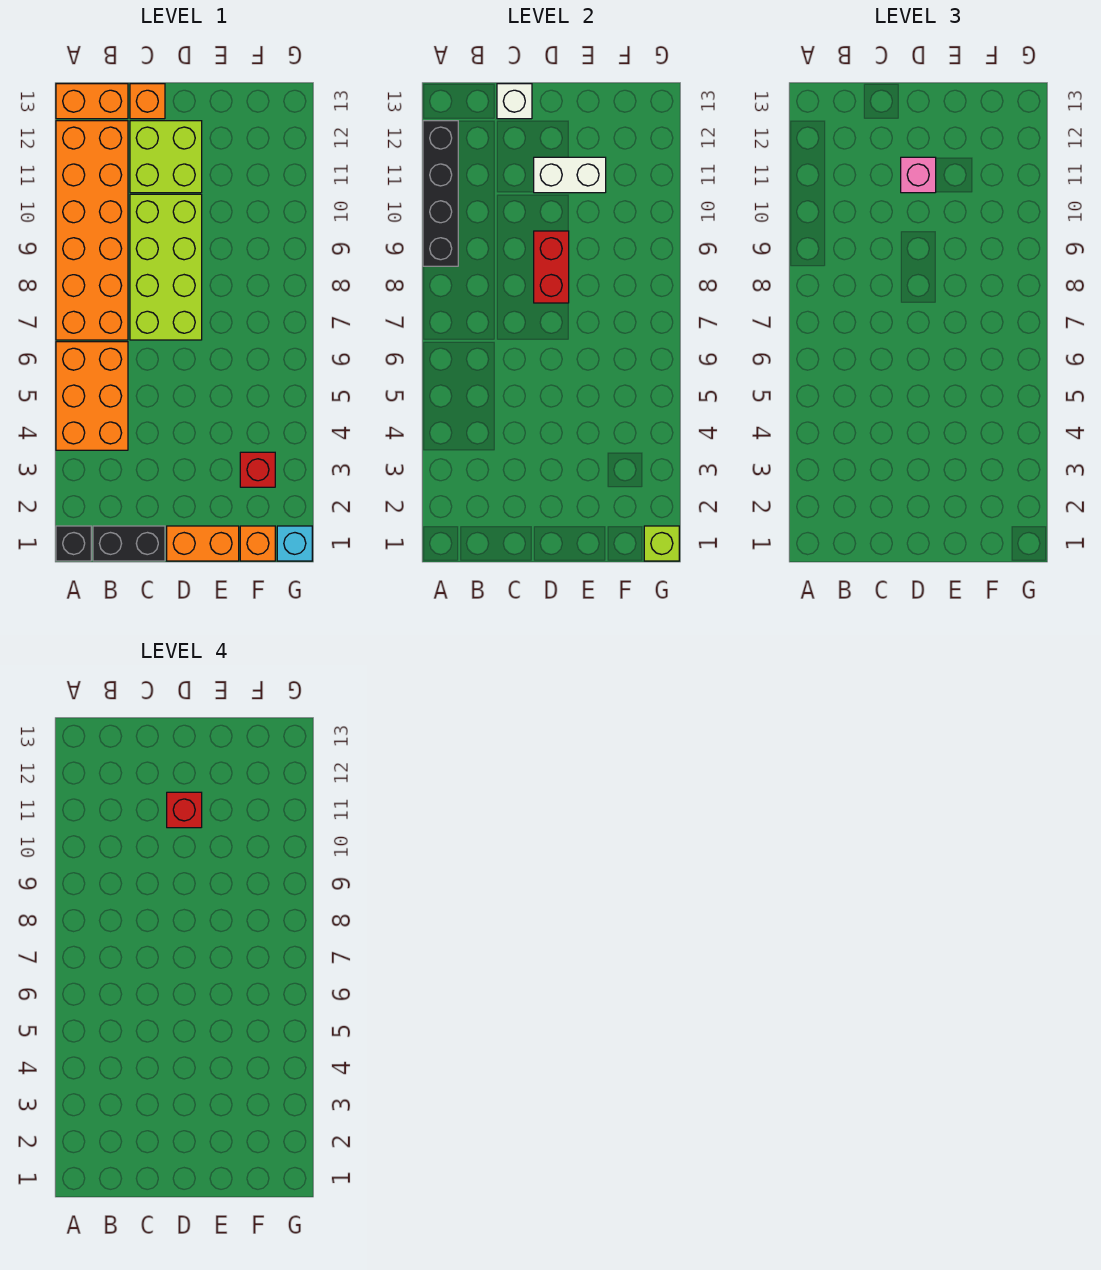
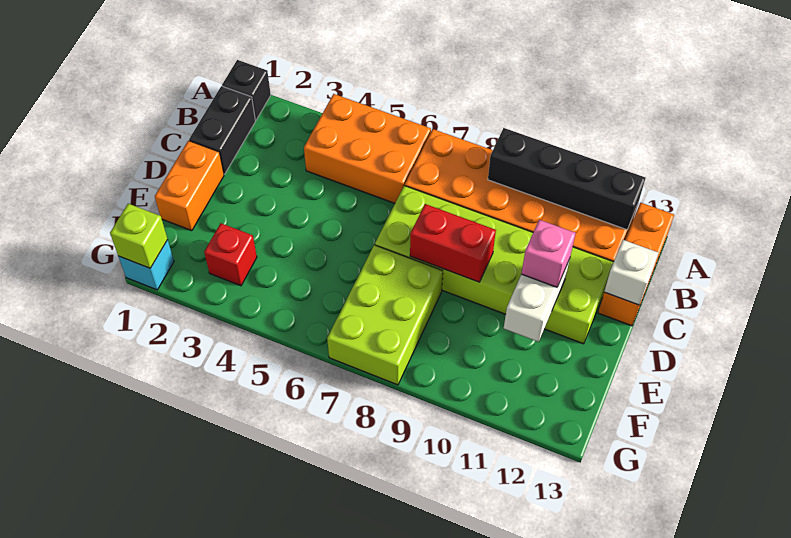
red 1x1 brick [167,792,202,828] -> none
none -> lime 2x3 brick [327,245,443,385]
orange 1x1 brick [240,526,275,561] -> none

